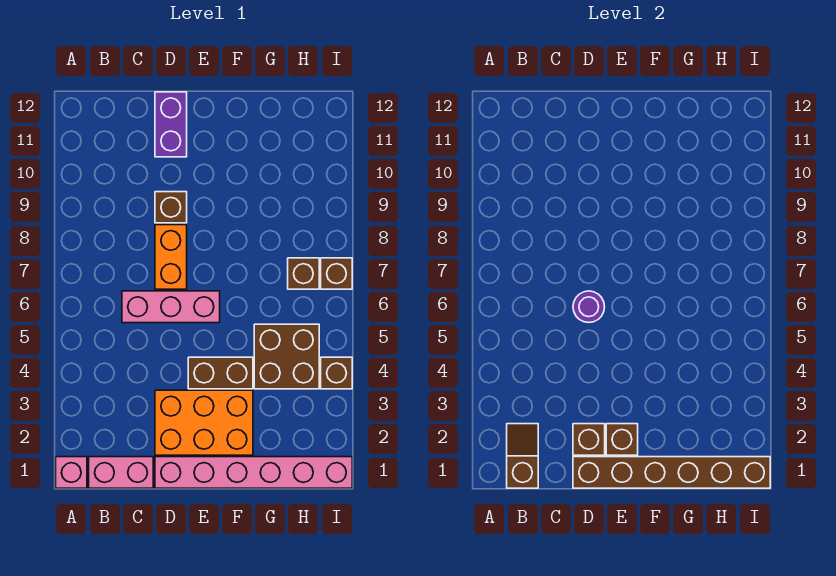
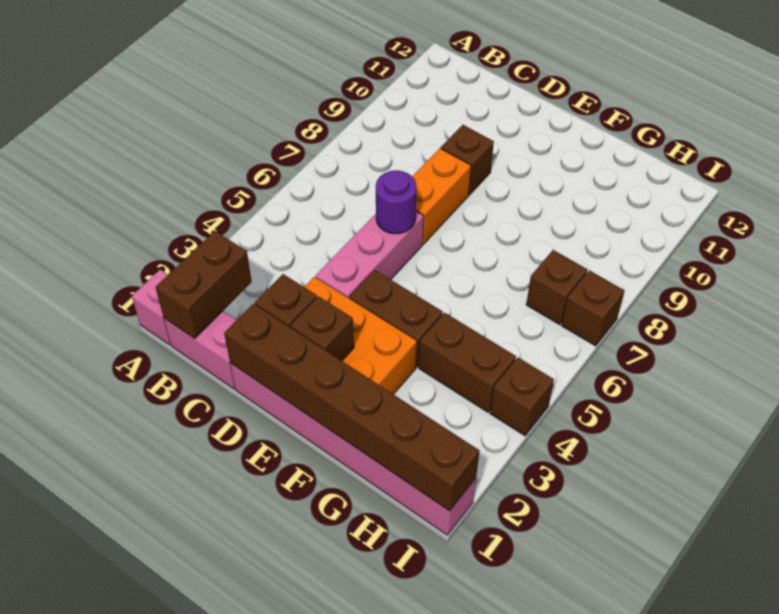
brown 1x2 slope [507,424,538,488] -> brown 1x2 brick [156,231,252,338]
pink 1x3 brick [122,291,220,323] -> pink 1x3 brick turned to [316,211,424,299]
purple 1x2 brick [155,92,187,157] -> none
brown 2x2 brick [254,324,319,389] -> brown 1x2 brick [419,313,516,412]

